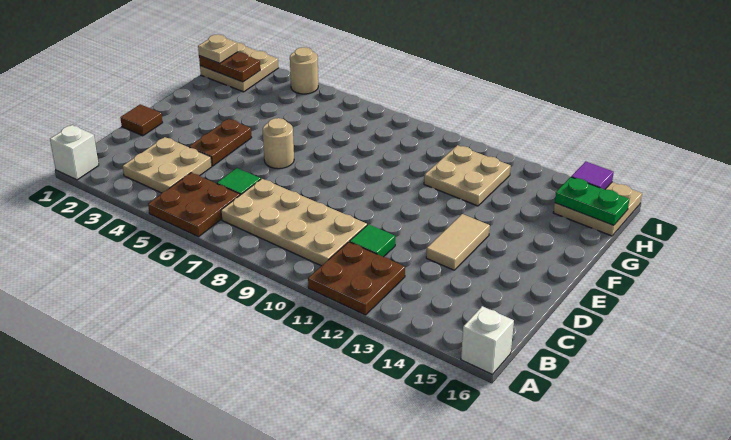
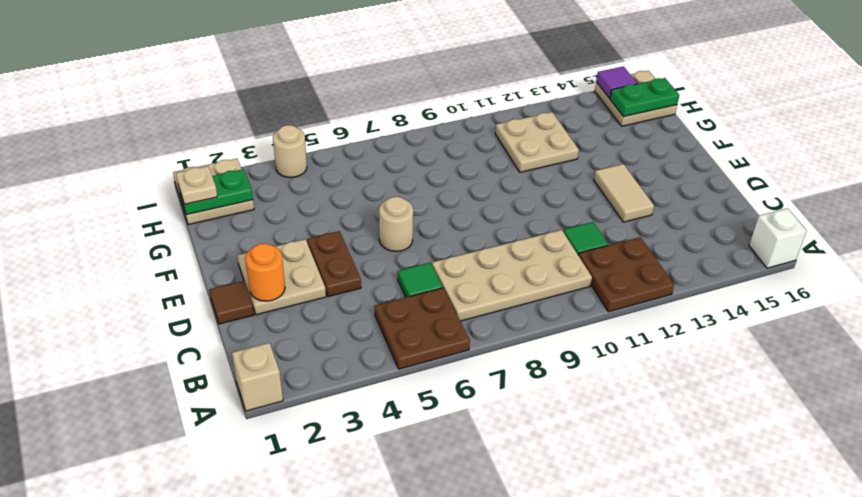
white 1x1 brick [50,125,99,180] -> tan 1x1 brick [232,343,283,411]
tan 2x2 plate [123,137,212,193] -> tan 2x2 plate moved to [237,239,326,315]
none -> orange 1x1 round brick [245,244,285,301]
brown 1x2 plate [199,52,260,82] -> green 1x2 plate [178,169,253,215]

